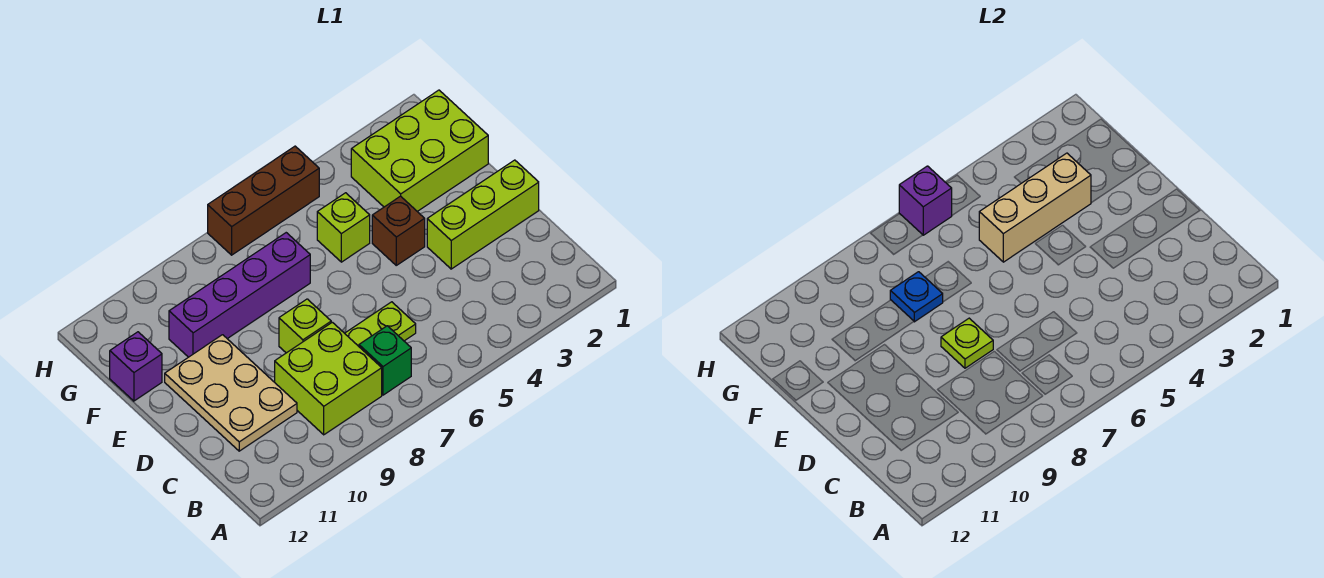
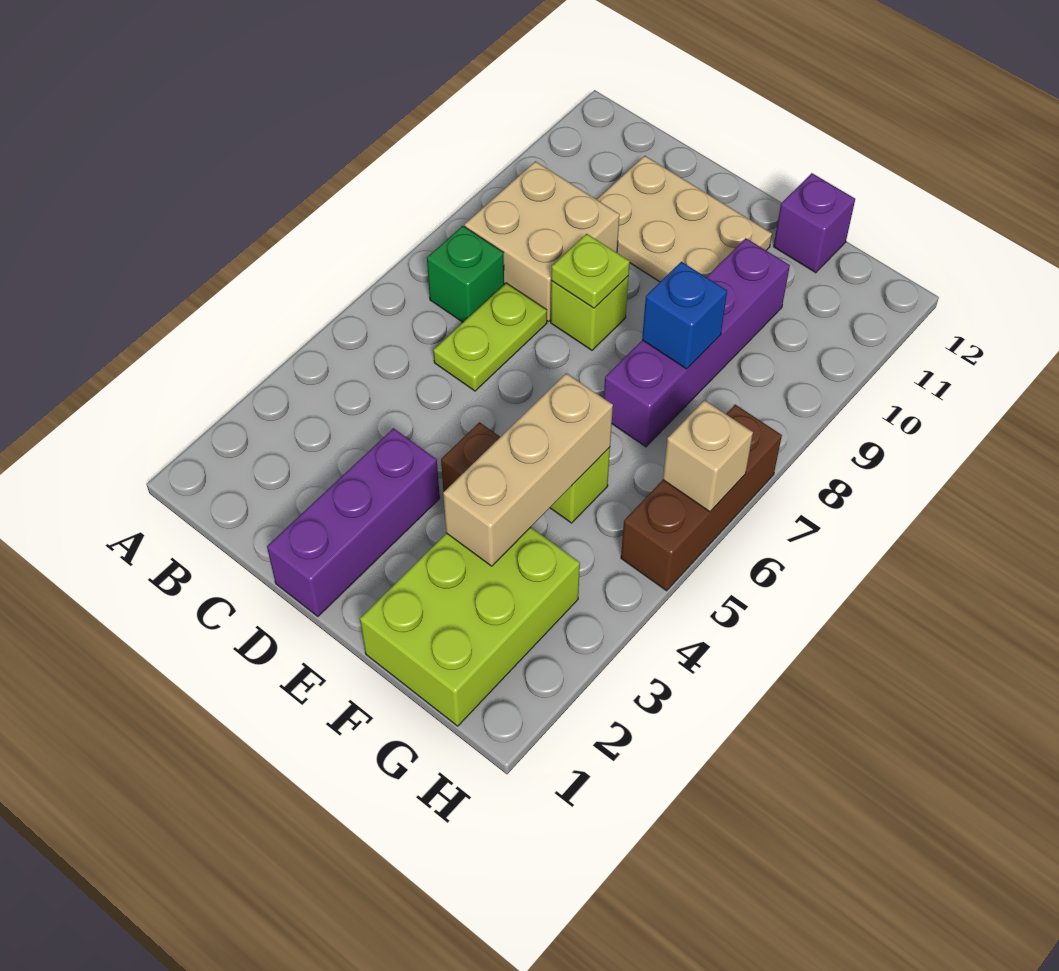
lime 2x2 brick [275,322,382,435] -> tan 2x2 brick [465,161,620,321]
lime 1x3 brick [427,160,539,269] -> purple 1x3 brick [267,428,440,617]
blue 1x1 plate [890,272,943,322] -> blue 1x1 brick [642,262,727,369]
purple 1x1 brick [899,166,952,235] -> tan 1x1 brick [663,400,753,512]

